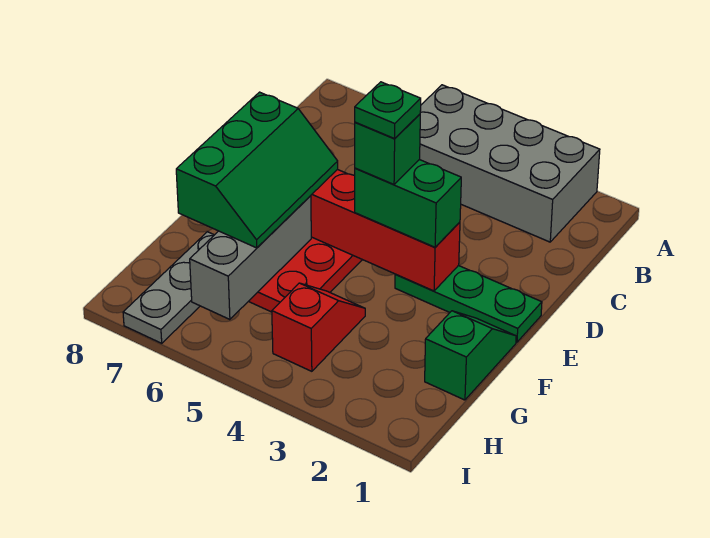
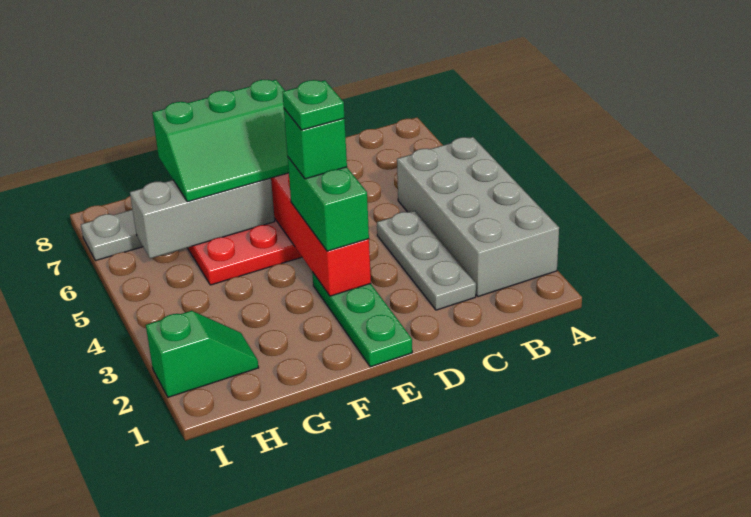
none -> grey 1x3 plate [377,211,476,310]
green 1x2 slope [425,311,516,400] -> green 1x2 slope moved to [146,311,259,397]
red 1x2 slope [272,283,365,371] -> none

